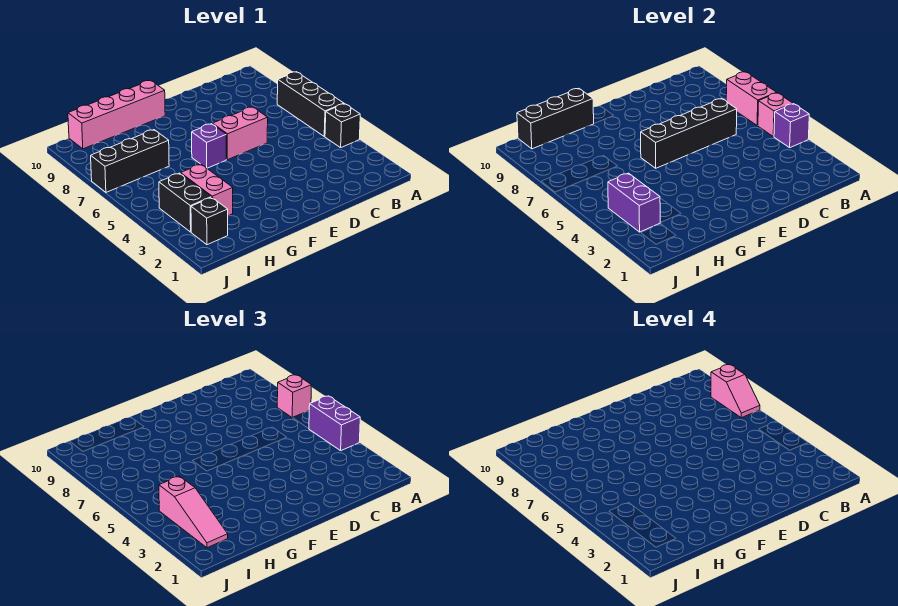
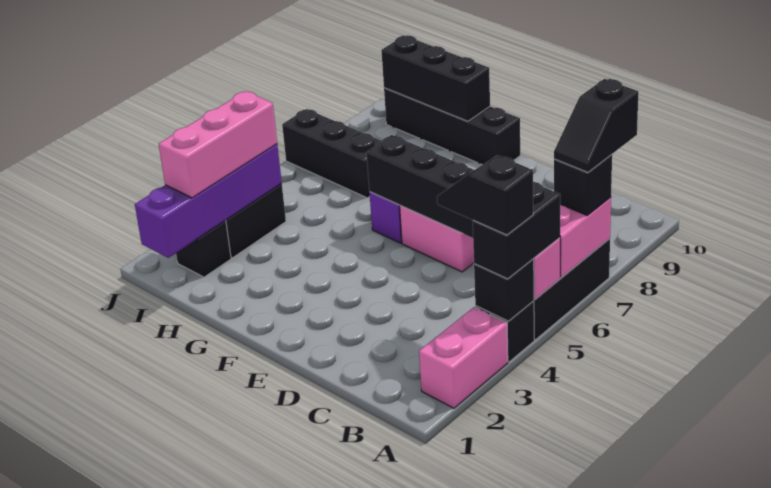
purple 1x1 brick [774,104,809,148] -> black 1x1 brick [474,259,534,321]
purple 1x2 brick [309,396,360,451] -> black 1x2 brick [473,182,560,279]
none -> black 1x2 slope [437,155,533,235]
pink 1x1 brick [277,375,311,418] -> black 1x1 brick [554,154,612,216]
pink 1x2 slope [711,365,760,418] -> black 1x2 slope [554,79,638,172]
pink 1x4 brick [68,80,165,149] -> black 1x4 brick [384,88,520,165]
pink 1x2 brick [181,164,233,216] -> pink 1x2 brick moved to [419,307,508,408]
pink 1x3 slope [159,476,228,548] -> pink 1x3 brick [159,91,277,198]
purple 1x2 brick [608,173,660,232] -> purple 1x4 brick [135,144,282,258]

